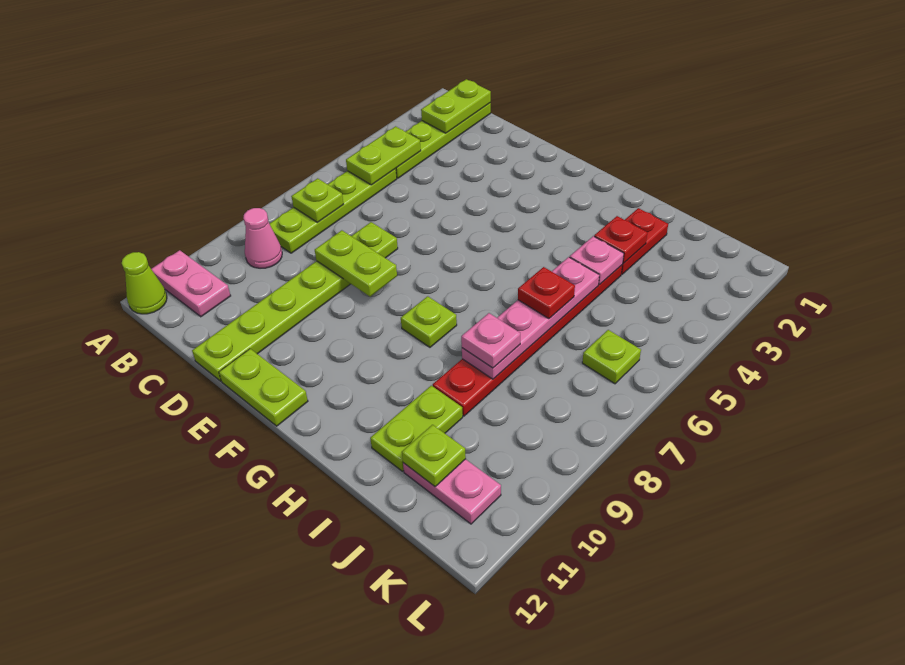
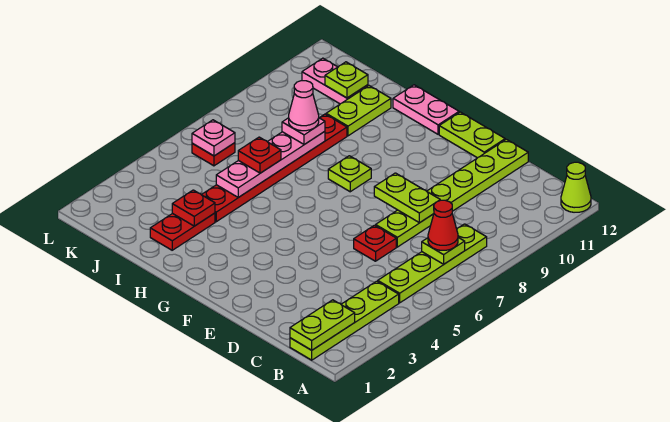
pink 1x2 plate [151,250,231,317] -> pink 1x2 plate moved to [393,85,459,134]
lime 1x2 plate [346,126,421,185] -> none
none -> red 1x1 cone [428,200,458,250]
pink 1x1 cone [244,208,282,268] -> pink 1x1 cone moved to [289,81,319,131]
none -> red 1x1 plate [354,225,396,261]
pink 1x1 plate [570,236,624,285] -> pink 1x1 plate moved to [192,120,235,156]
lime 1x1 plate [582,330,641,384] -> red 1x1 plate [192,143,235,166]

